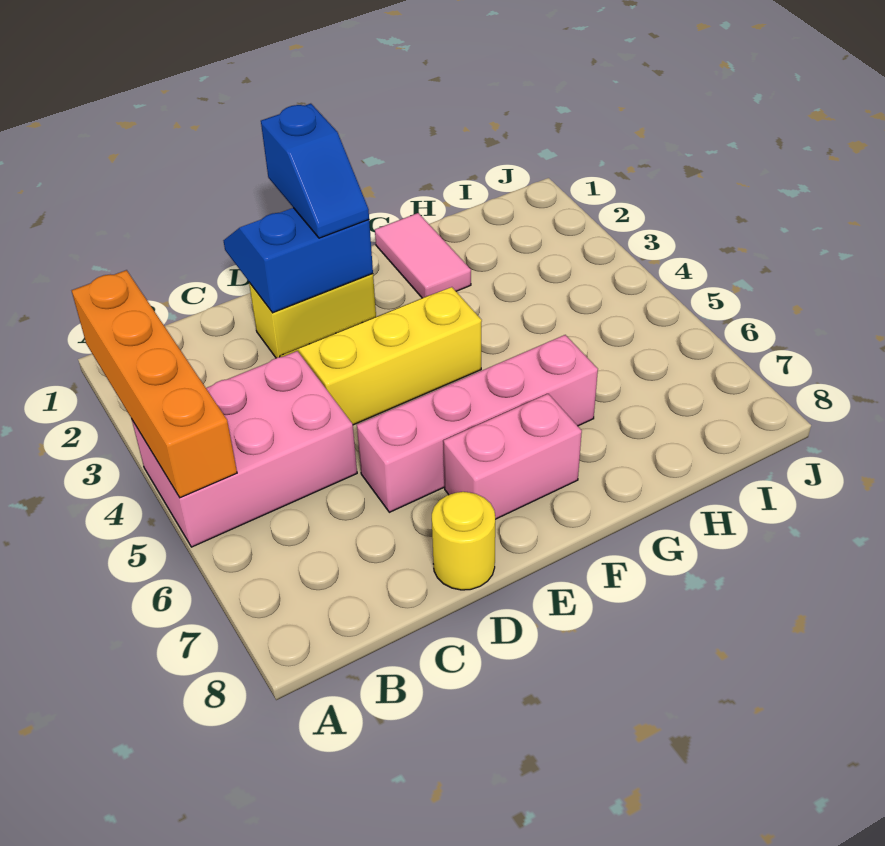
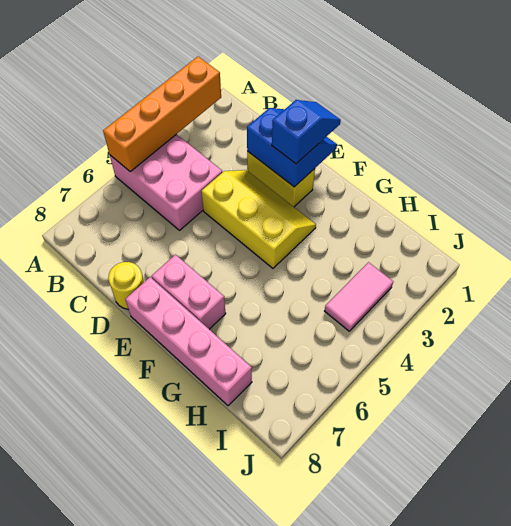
pink 1x4 brick [357,335,598,512] -> pink 1x4 brick moved to [125,277,252,406]
blue 1x2 slope [261,104,369,238] -> blue 1x2 slope turned to [272,100,341,164]
pink 1x2 tile [375,213,471,298] -> pink 1x2 tile moved to [325,262,393,331]

